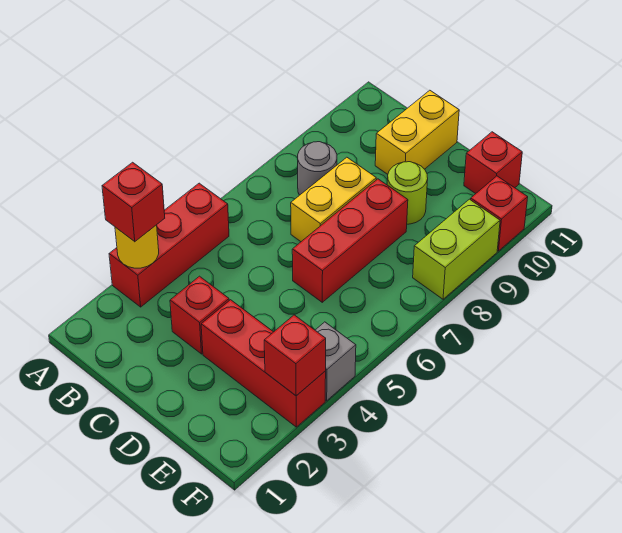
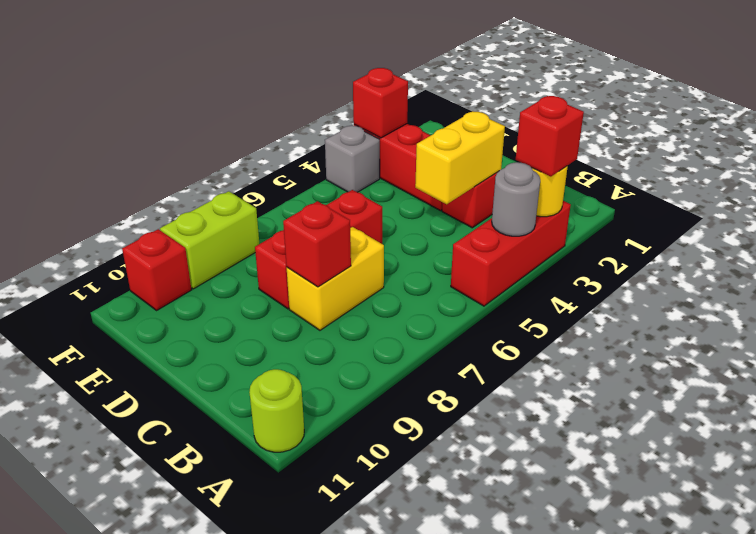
grey 1x1 round brick [298,142,337,195] -> grey 1x1 round brick moved to [492,162,540,236]
yellow 1x2 brick [375,90,459,174] -> yellow 1x2 brick moved to [415,112,505,204]
lime 1x1 round brick [387,162,428,224] -> lime 1x1 round brick moved to [249,369,304,452]
red 1x1 brick [464,132,522,194] -> red 1x1 brick moved to [283,201,351,287]

